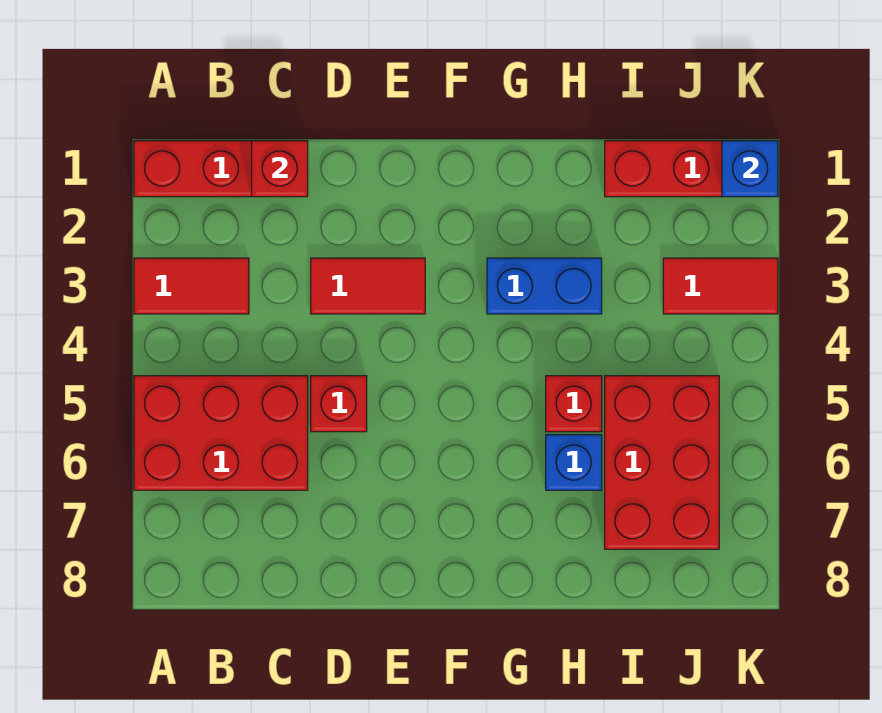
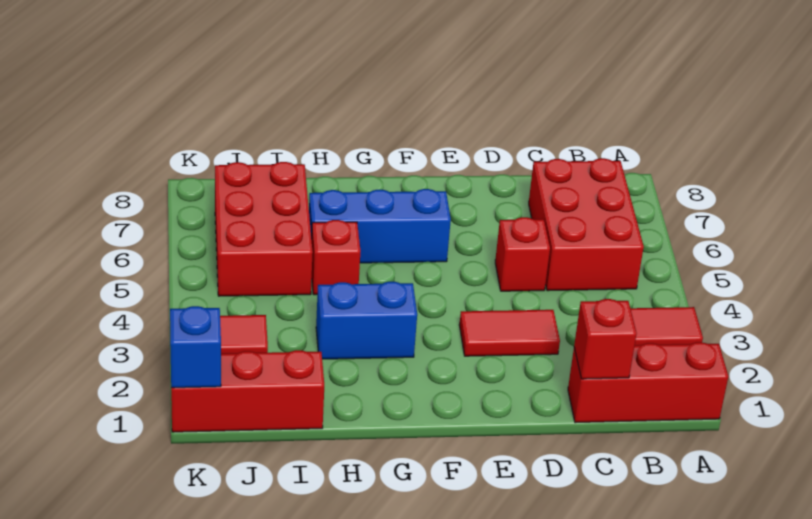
red 2x3 brick [134,376,308,490] -> red 2x3 brick turned to [529,158,644,291]
blue 1x1 brick [546,435,602,490] -> blue 1x3 brick [309,189,451,263]

